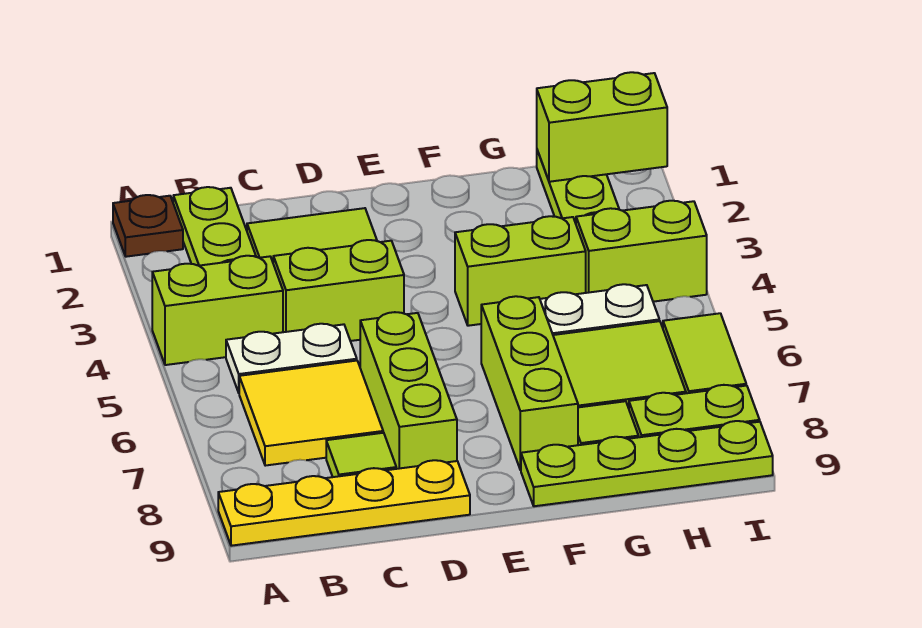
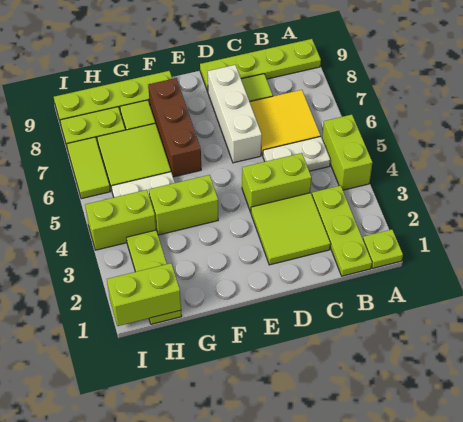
brown 1x1 plate [113,195,183,257] -> lime 1x1 plate [363,230,403,268]
lime 1x2 brick [152,256,283,365] -> lime 1x2 brick turned to [322,115,372,190]
yellow 1x4 plate [218,460,470,546] -> lime 1x4 plate [200,39,321,92]
lime 1x3 brick [360,312,457,469] -> white 1x3 brick [208,65,262,163]
lime 1x3 brick [481,296,578,470] -> brown 1x3 brick [148,78,201,177]

